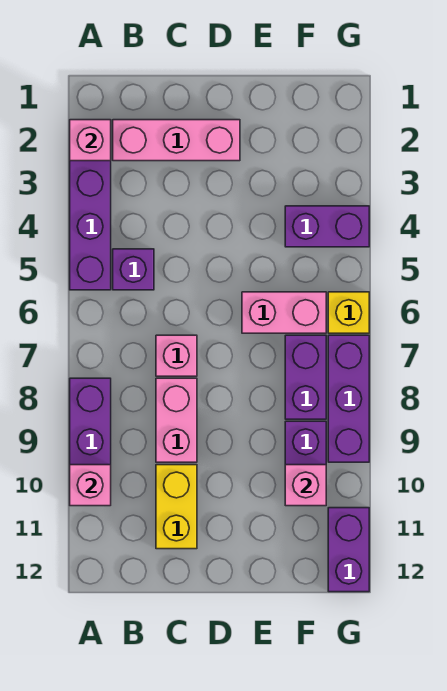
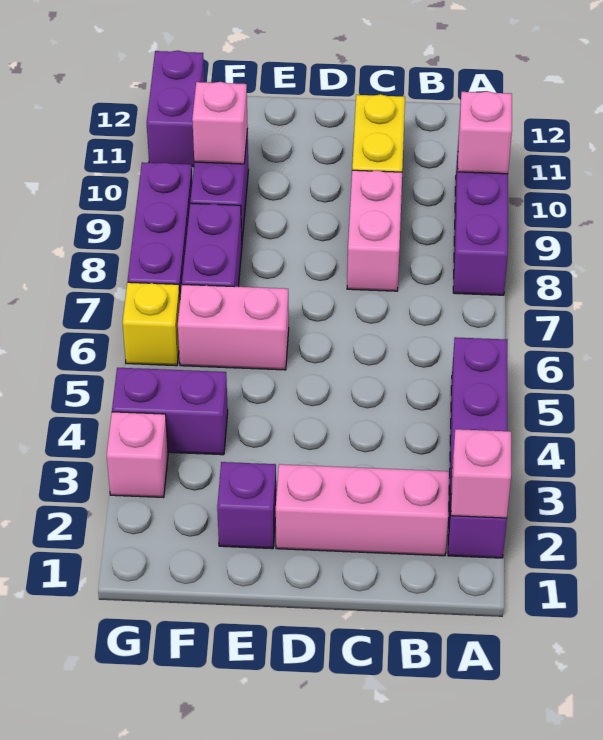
purple 1x1 brick [113,249,154,290] -> purple 1x1 brick moved to [217,462,276,549]
pink 1x1 brick [156,335,197,376] -> pink 1x1 brick moved to [107,412,168,497]

